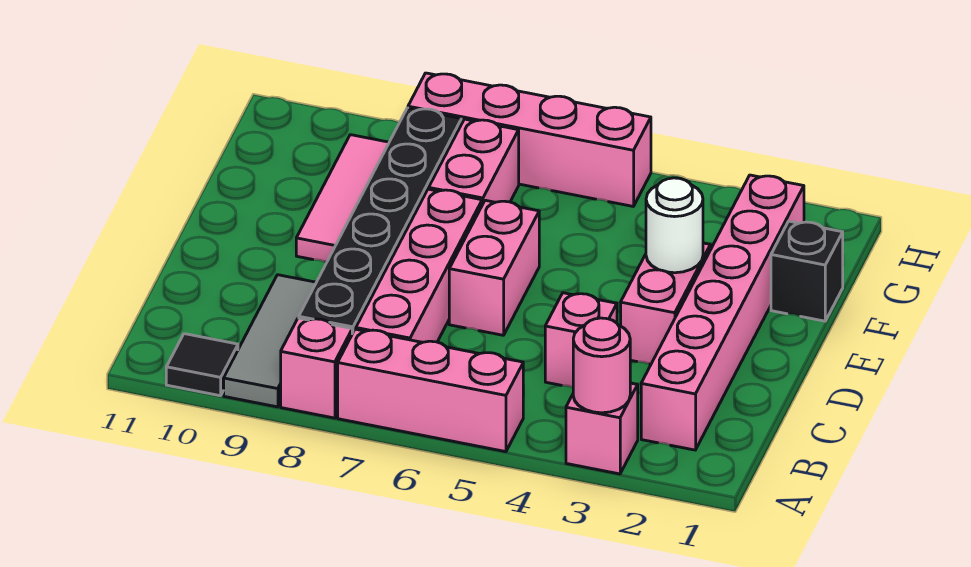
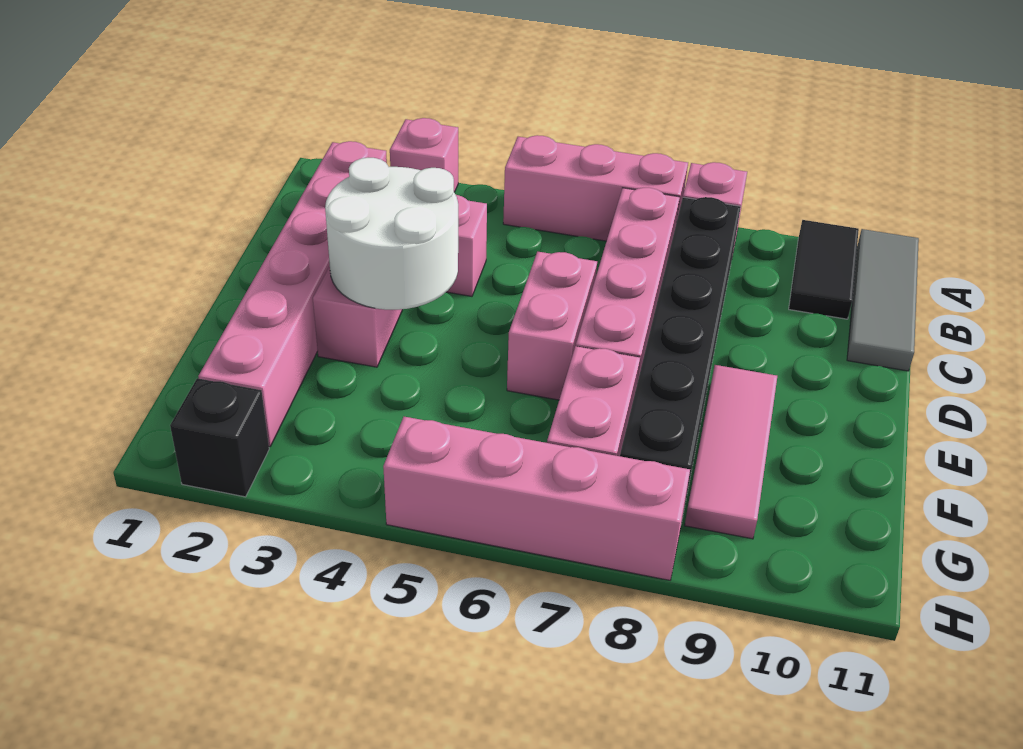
pink 1x1 round brick [573,318,630,413] -> none
grey 1x3 tile [224,275,316,407] -> grey 1x3 tile moved to [847,229,919,371]
black 1x1 tile [166,334,238,396] -> black 1x2 tile [789,220,859,319]
white 1x1 round brick [646,178,703,273] -> white 2x2 round brick [325,158,458,310]
black 1x1 brick [771,221,843,321] -> black 1x1 brick moved to [170,378,269,497]

